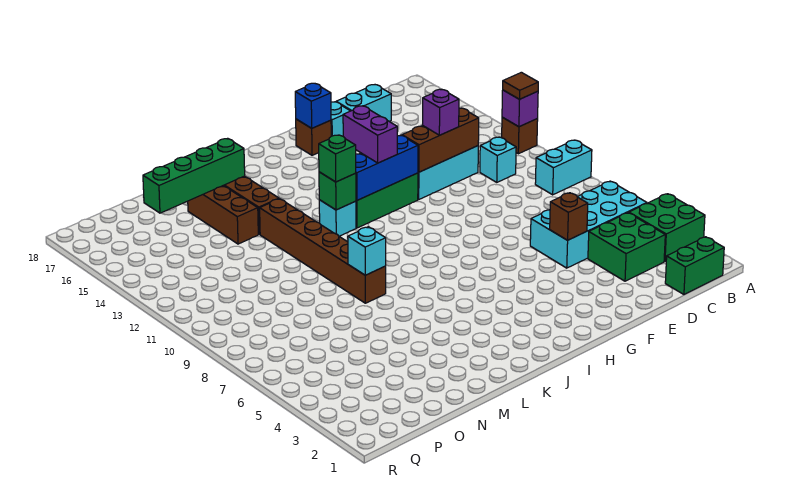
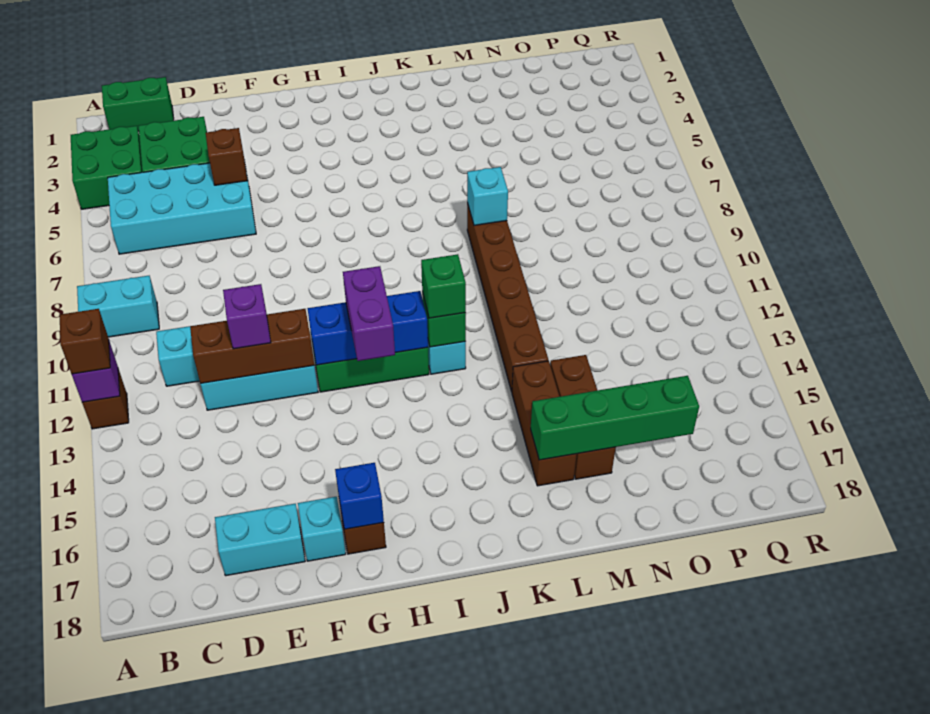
brown 1x1 tile [503,72,538,99] -> brown 1x1 brick [60,309,110,374]

